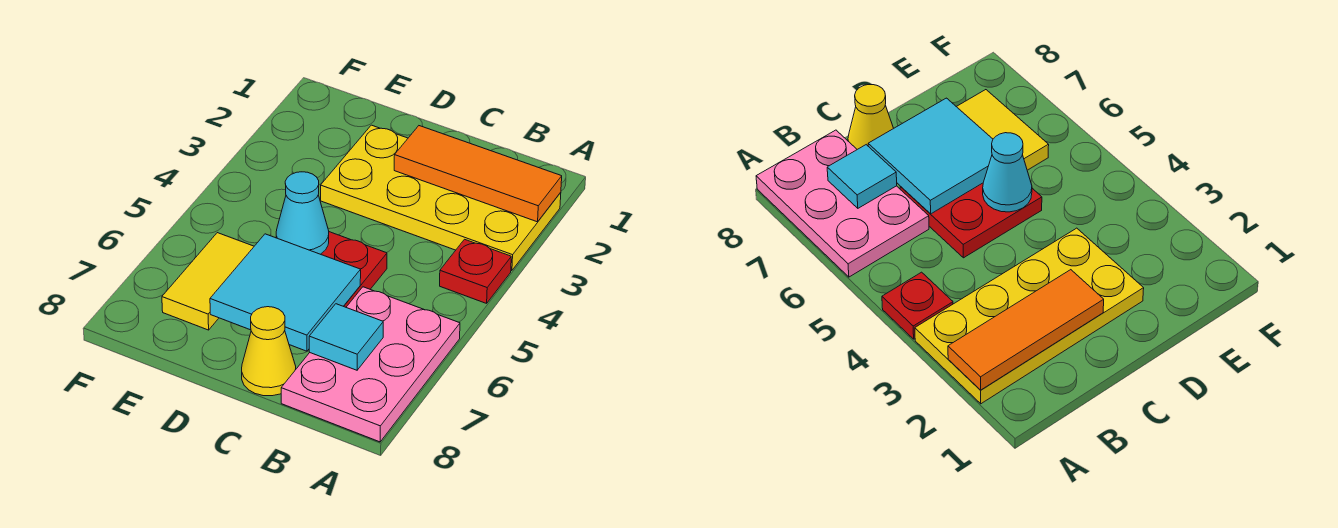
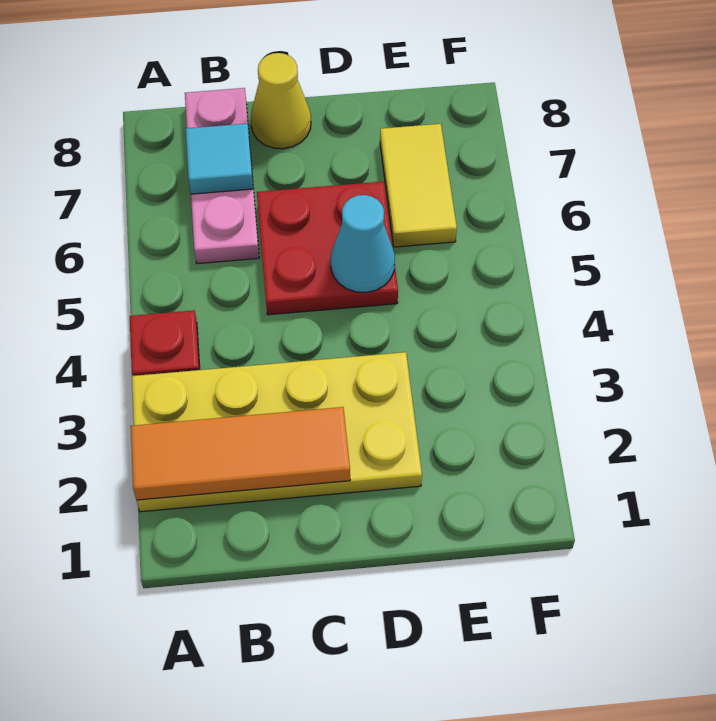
pink 2x3 plate [281,287,460,442] -> pink 1x3 plate [185,88,259,264]
cyan 2x2 tile [210,234,361,351] -> none

